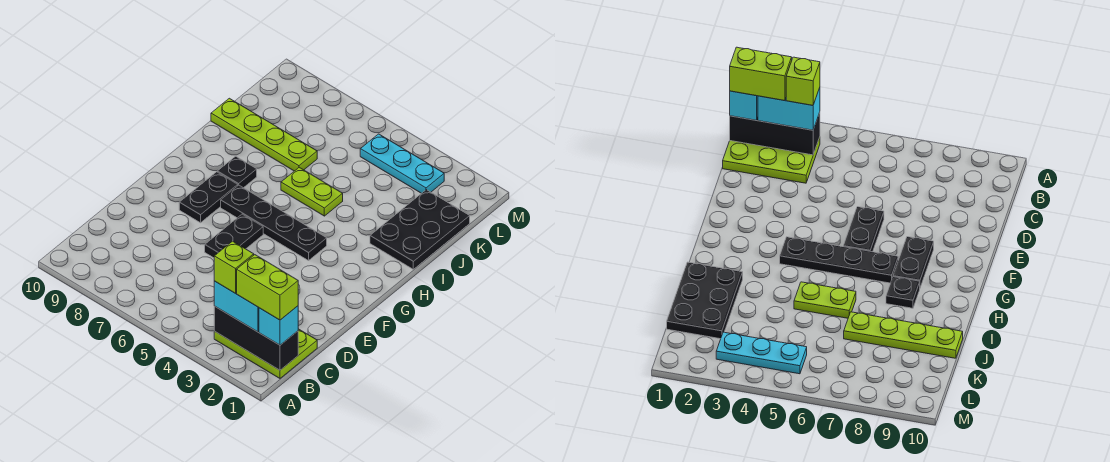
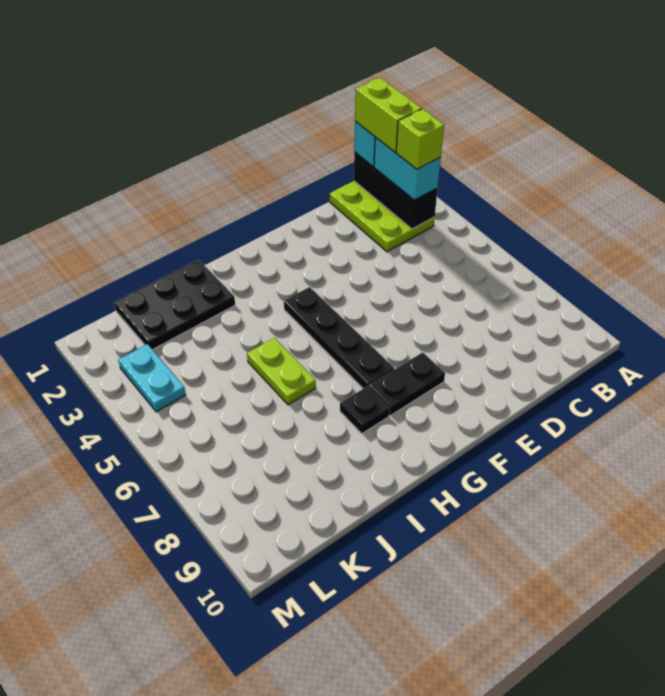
black 1x2 plate [205,214,263,258] -> none
lime 1x4 plate [211,98,317,171] -> none
cyan 1x3 plate [360,134,444,193] -> cyan 1x2 plate [118,344,186,412]

